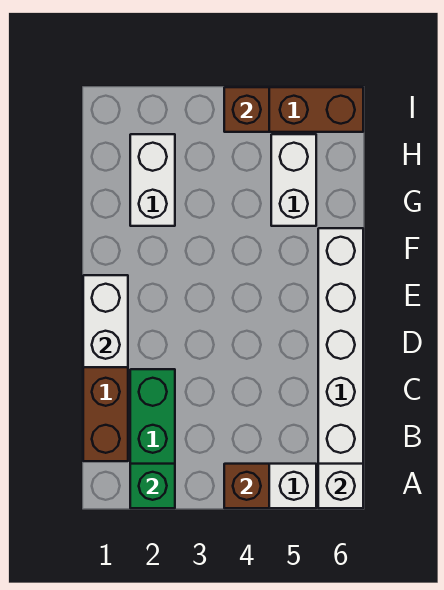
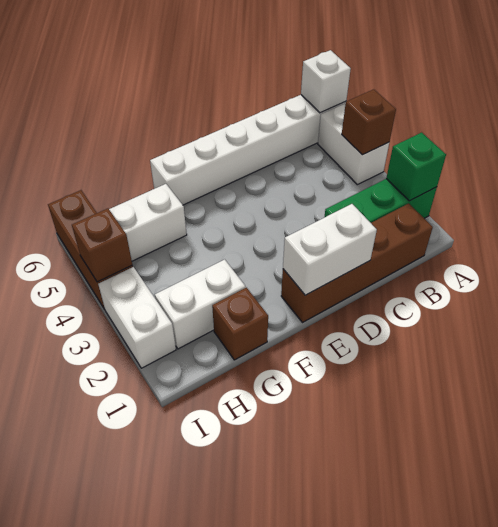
none -> brown 1x1 brick [212,288,268,360]
none -> white 1x2 brick [98,267,176,368]

